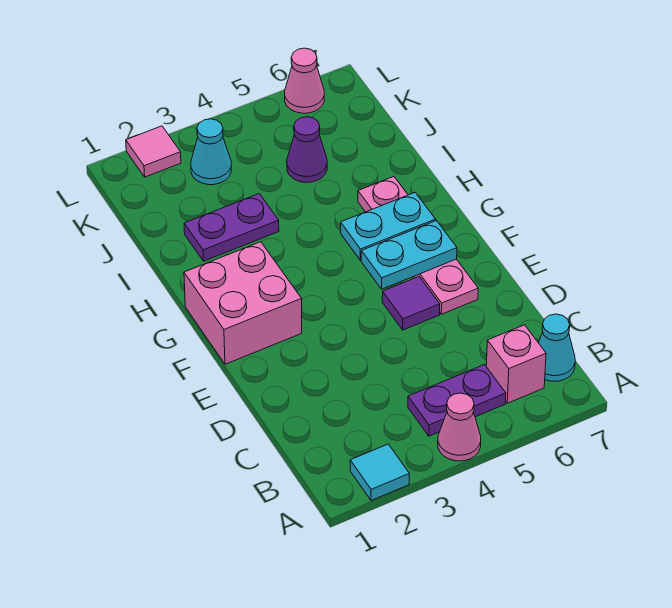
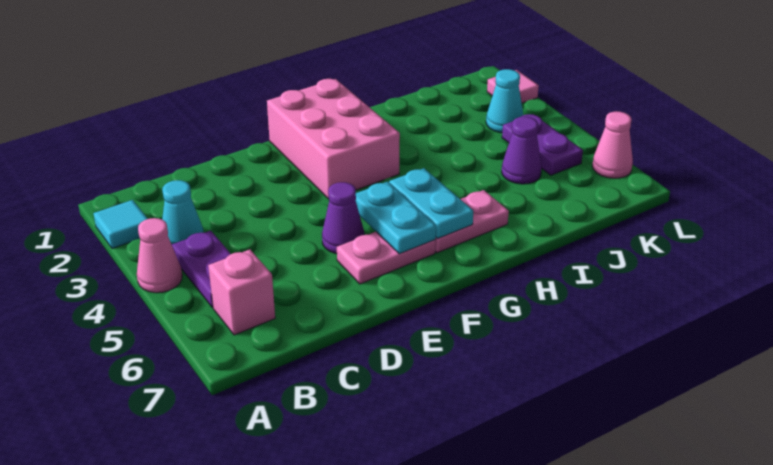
cyan 1x1 cone [539,314,575,381] -> cyan 1x1 cone moved to [162,180,204,244]
purple 1x1 tile [382,277,440,330] -> purple 1x1 cone [322,182,365,254]
pink 2x2 brick [184,242,302,364] -> pink 2x3 brick [267,79,400,199]
purple 1x2 plate [184,194,279,261] -> purple 1x2 plate moved to [502,114,583,175]

